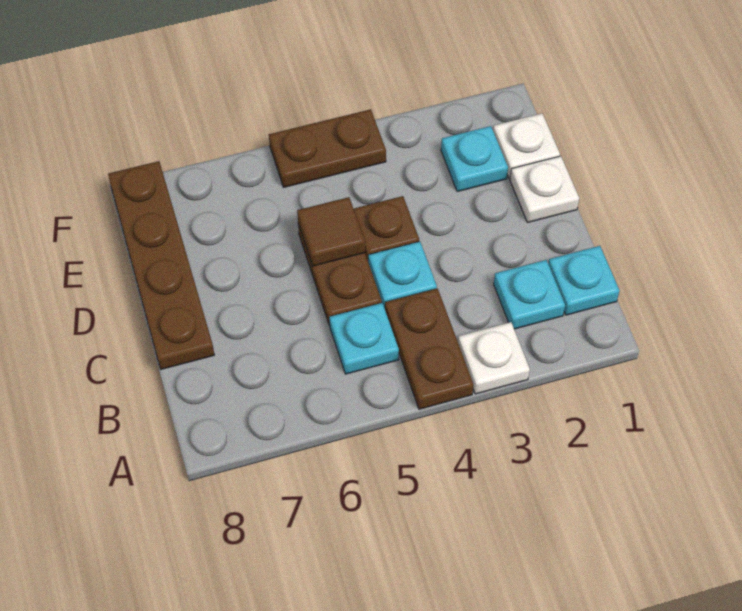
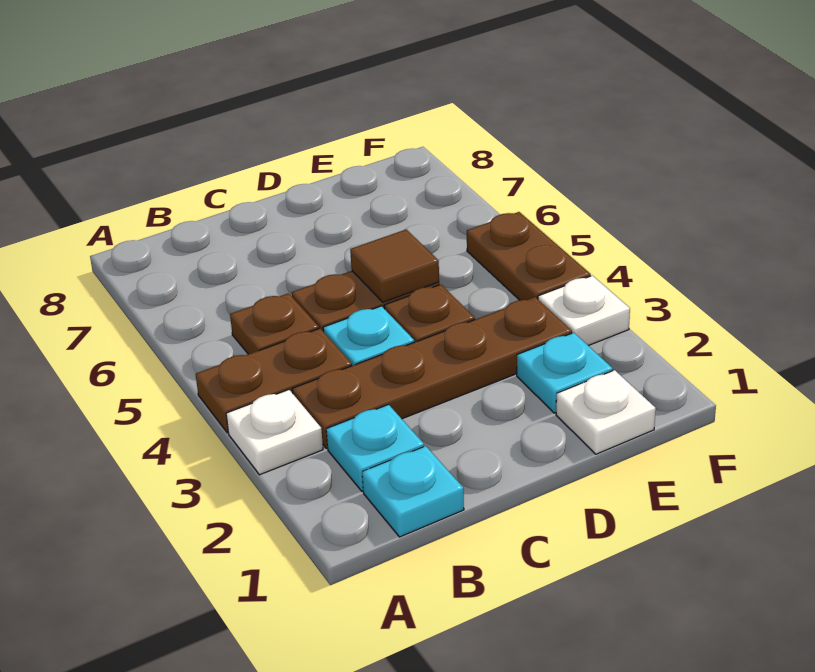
cyan 1x1 plate [329,303,399,374] -> brown 1x1 plate [230,293,319,354]
brown 1x4 plate [108,161,214,369] -> brown 1x4 plate moved to [292,297,572,448]
white 1x1 plate [510,156,579,223] -> white 1x1 plate moved to [538,276,630,346]

